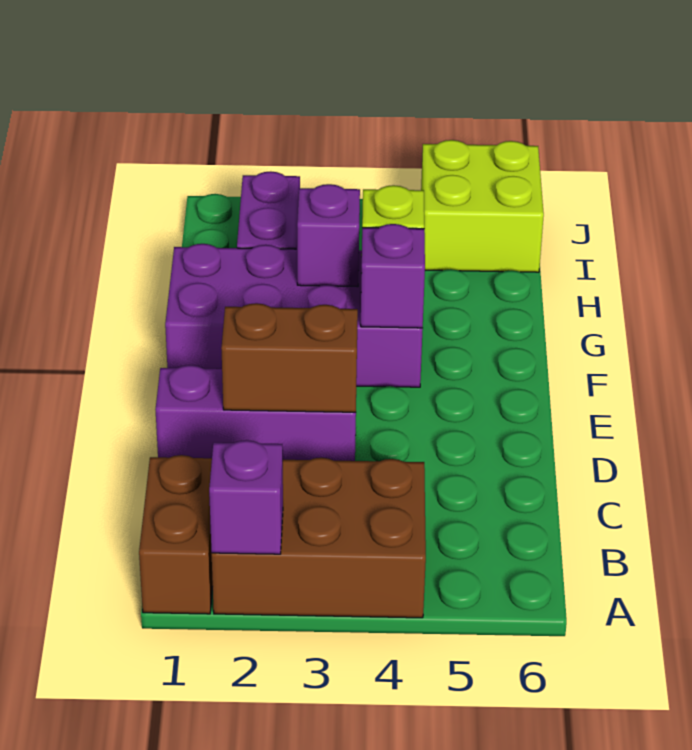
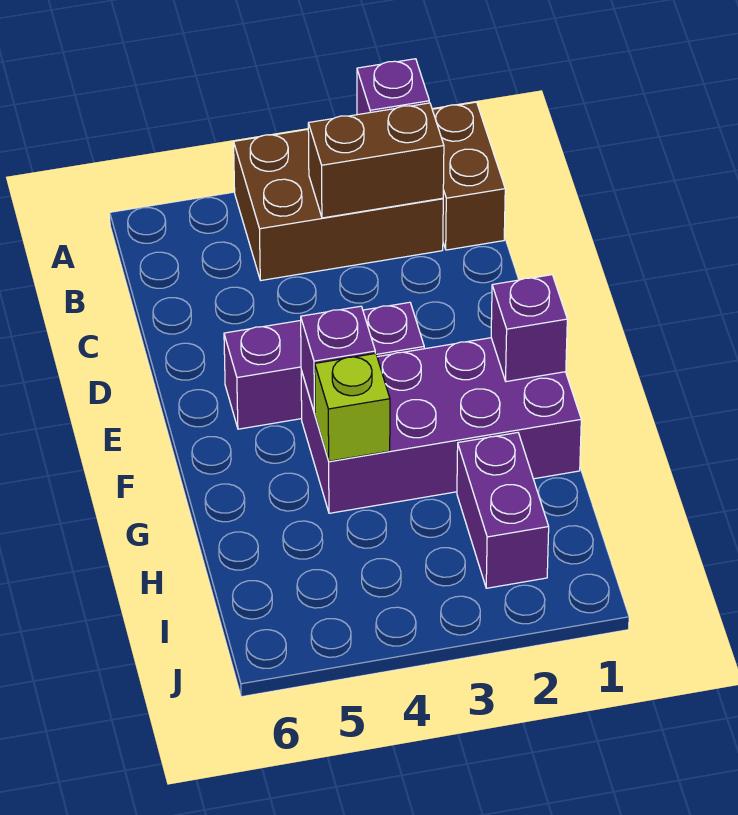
purple 1x3 brick [155,365,356,461] -> purple 1x3 brick moved to [224,302,424,429]
brown 1x2 brick [221,303,358,412] -> brown 1x2 brick moved to [308,103,444,218]
purple 1x1 brick [297,184,360,287] -> purple 1x1 brick moved to [491,275,567,382]
lime 2x2 brick [421,140,544,272] -> none

